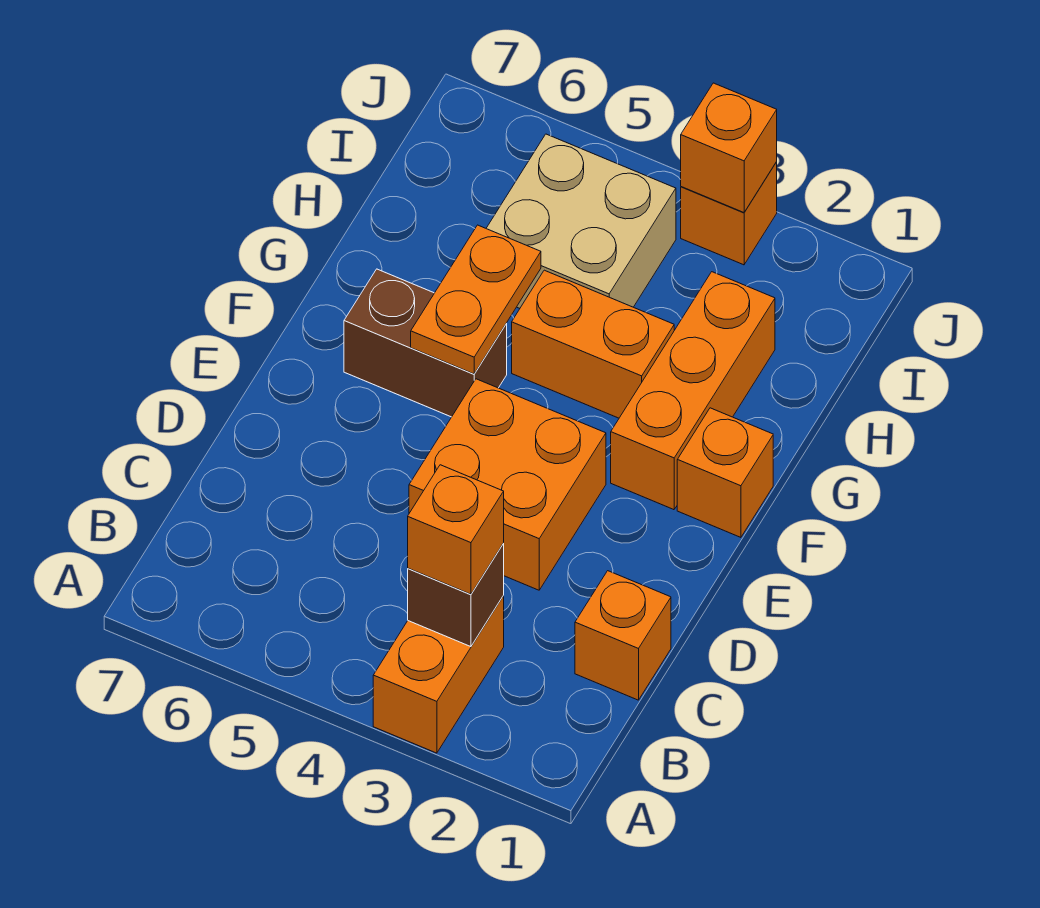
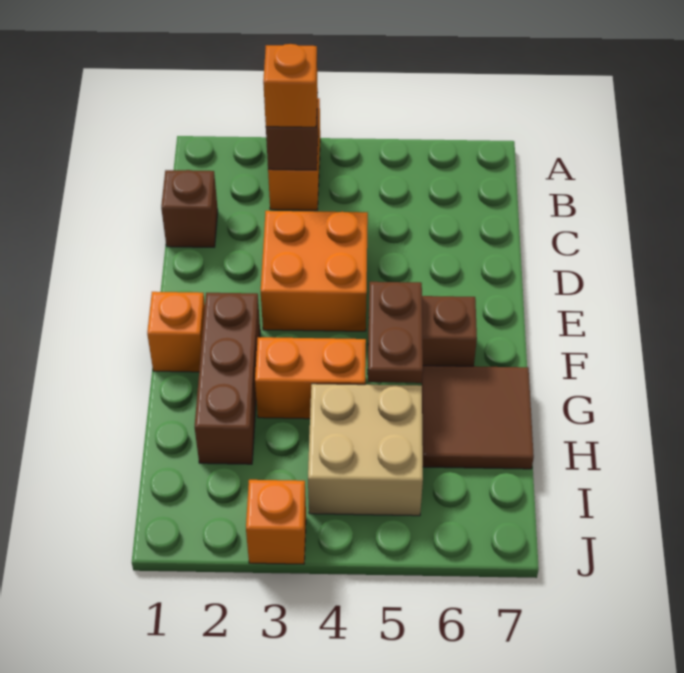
orange 1x1 brick [575,571,671,700] -> brown 1x1 brick [161,170,218,247]
orange 1x3 brick [611,272,775,510] -> brown 1x3 brick [195,293,260,464]
orange 1x2 plate [411,225,541,374] -> brown 1x2 plate [368,282,423,383]
none -> brown 2x2 tile [422,366,534,469]
orange 1x1 brick [681,83,777,212] -> none

